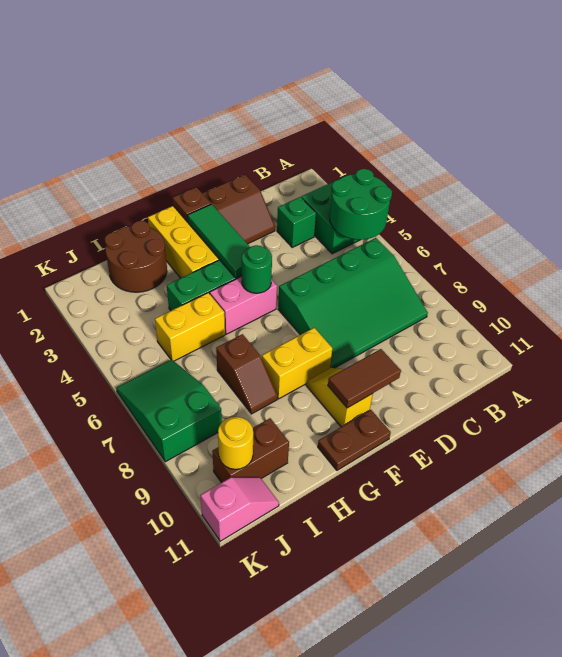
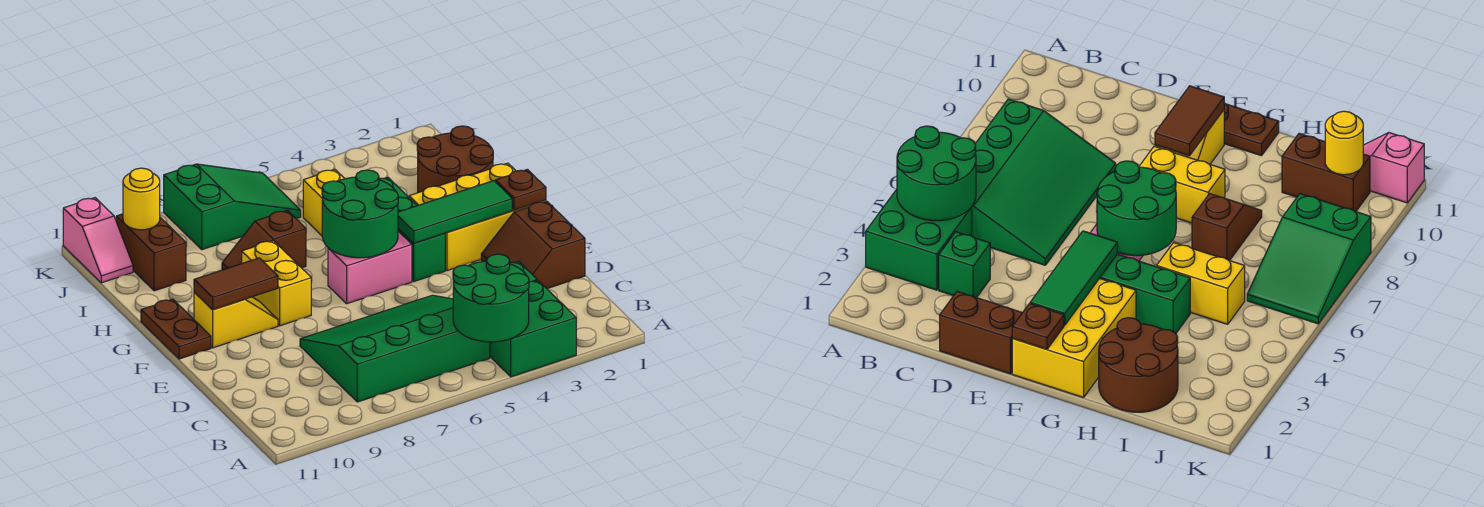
green 3x4 slope [278,238,428,368] -> green 3x4 slope turned to [300,295,490,402]
brown 1x2 tile [328,349,401,408] -> brown 1x2 tile turned to [194,258,278,310]
pink 1x2 brick [210,276,277,334] -> pink 1x2 brick turned to [328,231,412,304]
green 1x1 round brick [242,245,272,293] -> green 2x2 round brick [322,170,398,258]

